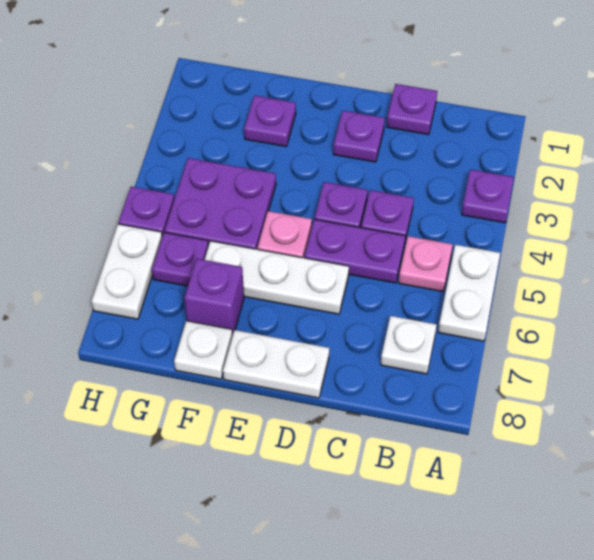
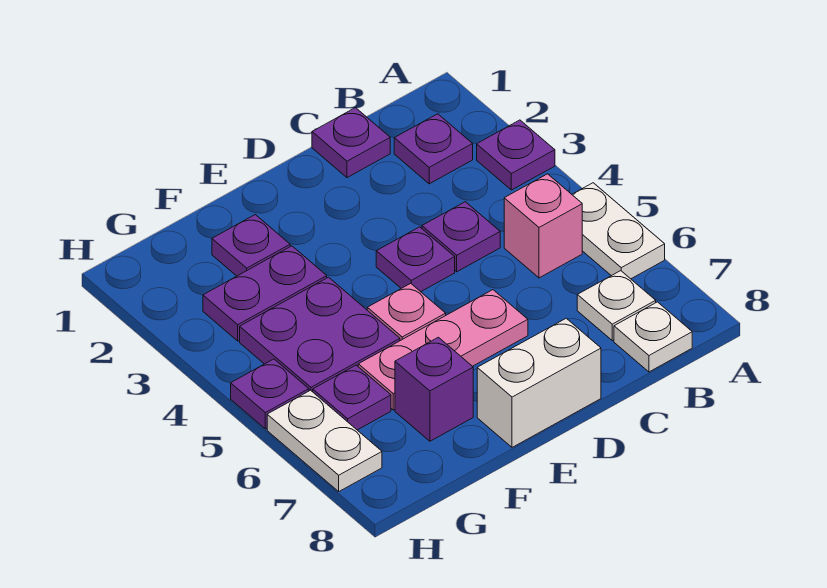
pink 1x1 plate [399,236,453,292] -> pink 1x1 brick [504,174,582,278]
purple 1x2 plate [304,219,405,283] -> purple 1x2 plate moved to [203,246,327,341]
purple 1x1 plate [333,111,385,162] -> purple 1x1 plate moved to [394,114,473,184]
white 1x3 plate [205,241,349,314] -> pink 1x3 plate [358,290,528,410]
white 1x2 plate [223,330,329,398] -> white 1x2 brick [477,318,601,447]
white 1x1 plate [174,321,232,379] -> white 1x1 plate moved to [614,302,692,372]

